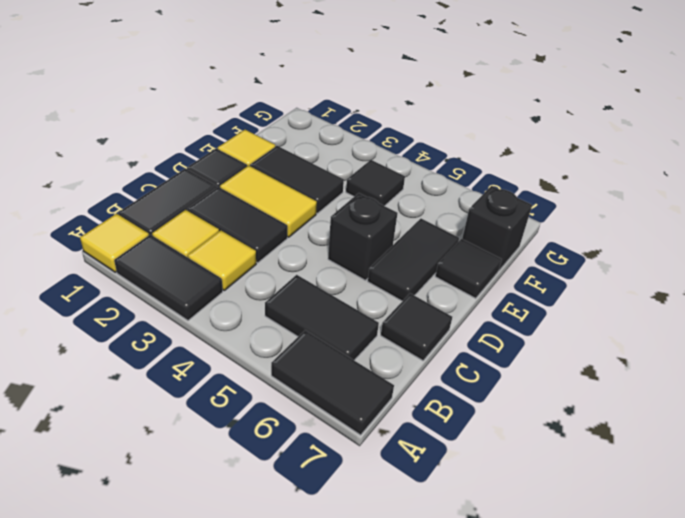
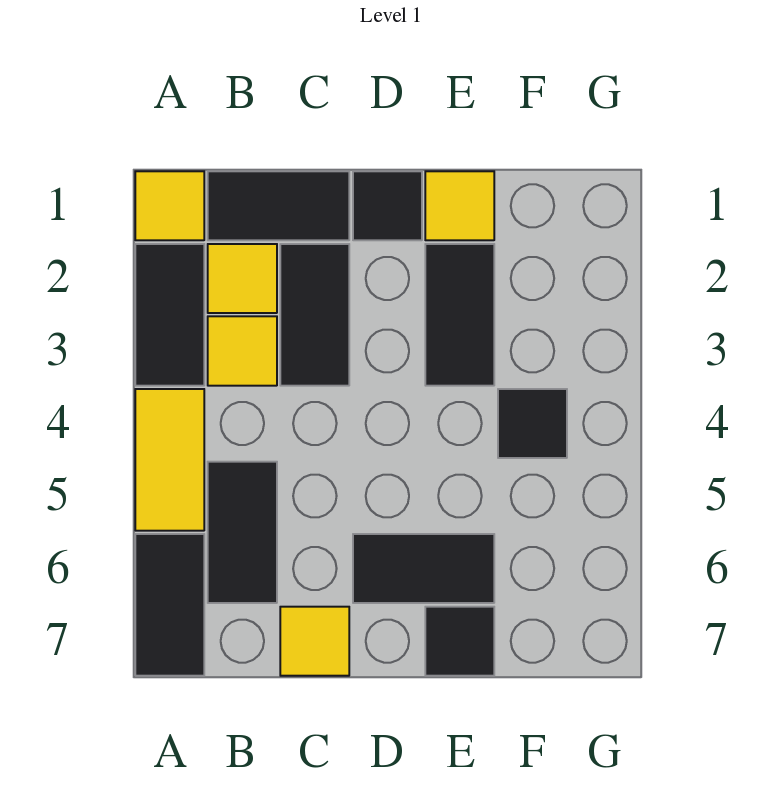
black 1x1 tile [381,293,452,361] -> yellow 1x1 tile [280,607,349,676]
yellow 1x2 tile [220,166,317,237] -> yellow 1x2 tile moved to [135,389,204,531]
black 1x1 brick [328,193,398,280] -> none
black 1x1 brick [462,186,532,271] -> none

